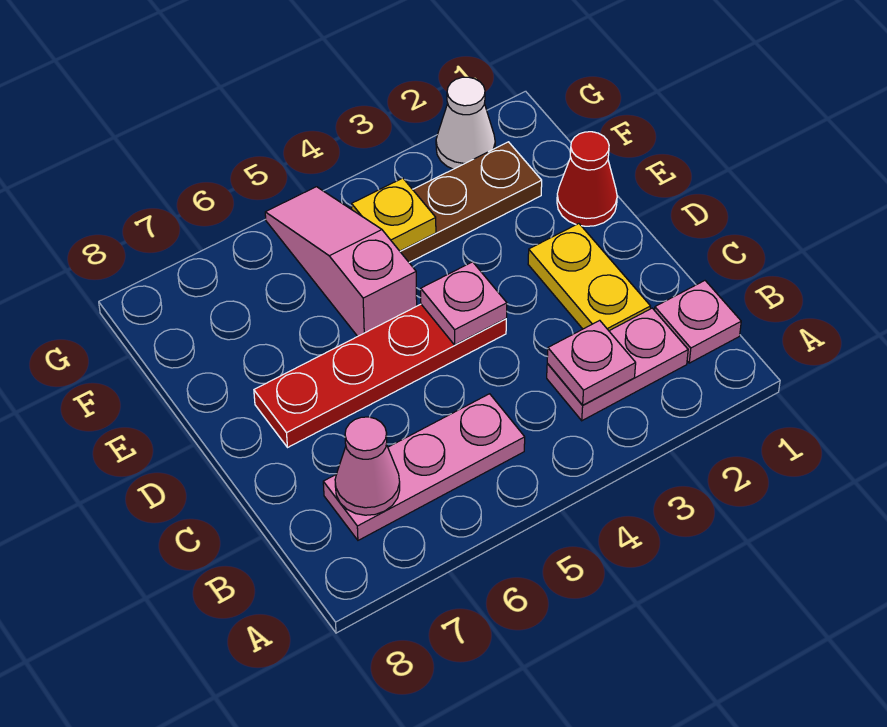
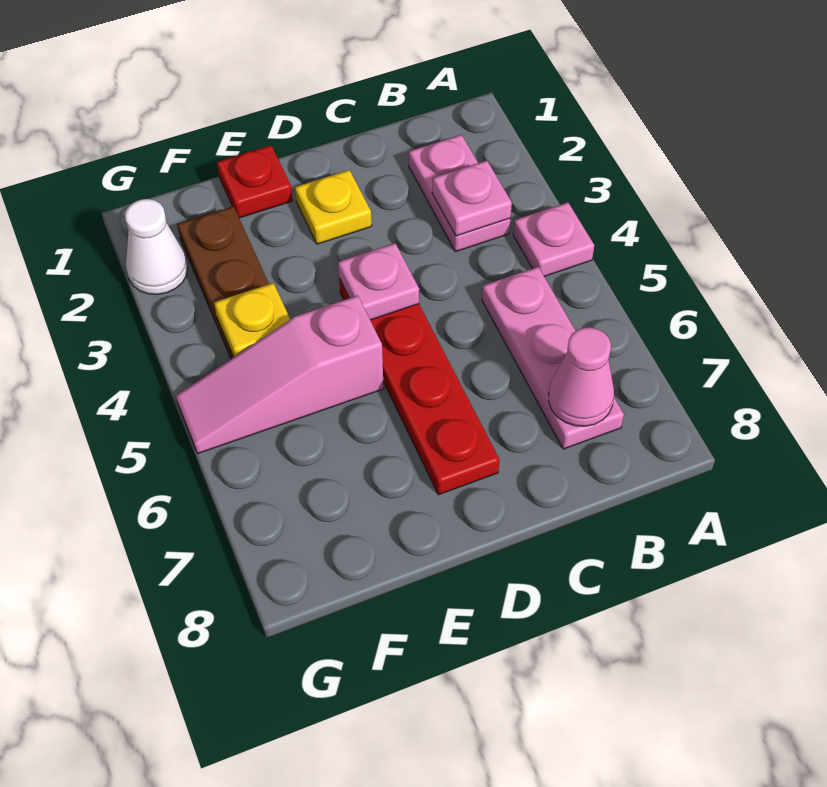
pink 1x1 plate [655,281,741,363] -> pink 1x1 plate moved to [513,202,594,276]
yellow 1x2 plate [528,224,650,331] -> yellow 1x1 plate [295,170,372,244]
red 1x1 cone [557,132,617,226] -> red 1x1 plate [217,145,293,218]

